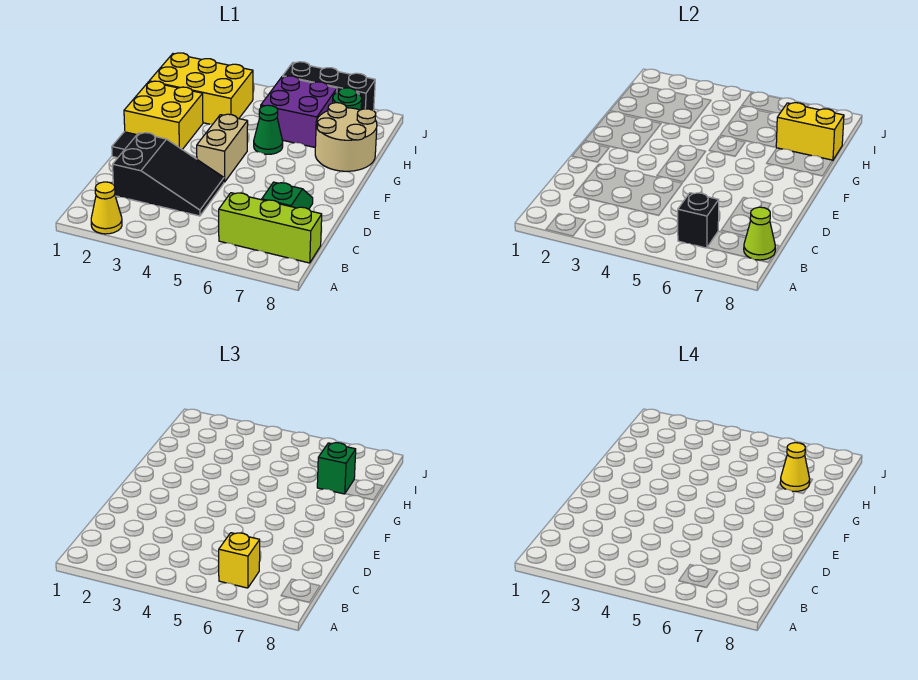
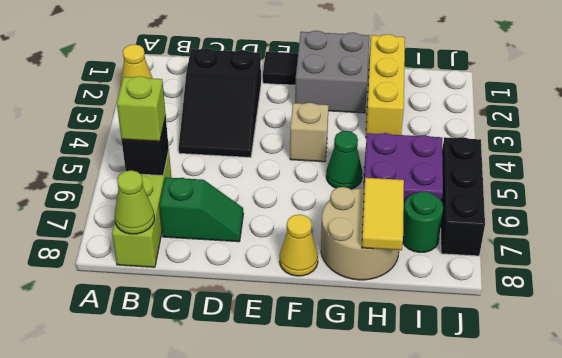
yellow 1x1 brick [219,533,260,588] -> lime 1x1 brick [117,76,166,141]
tan 1x2 brick [197,114,248,182] -> tan 1x1 brick [290,103,329,162]
yellow 2x2 brick [124,81,203,150] -> grey 2x2 brick [295,31,369,113]
yellow 2x3 brick [149,53,253,124] -> yellow 1x3 brick [366,34,405,138]
yellow 1x2 brick [776,103,844,160] -> yellow 1x2 tile [362,178,404,250]
green 1x1 brick [317,443,356,494] -> none
yellow 1x1 cone [780,443,810,491] -> yellow 1x1 cone moved to [280,214,318,276]

